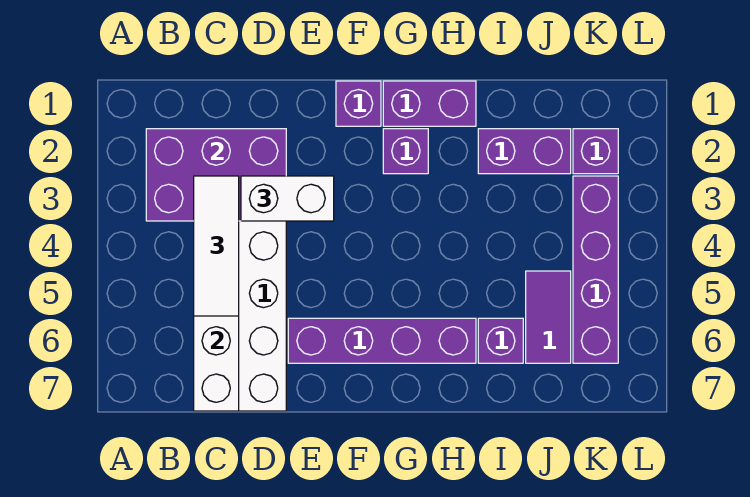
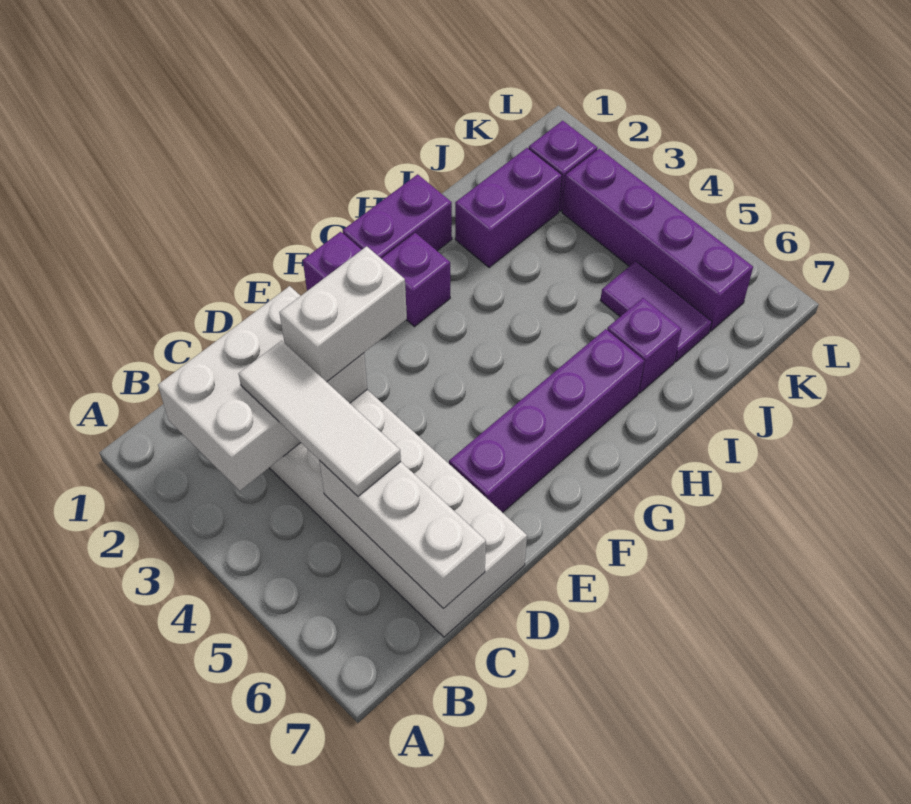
purple 2x3 brick [146,129,286,221] -> white 2x3 brick [158,286,367,491]

